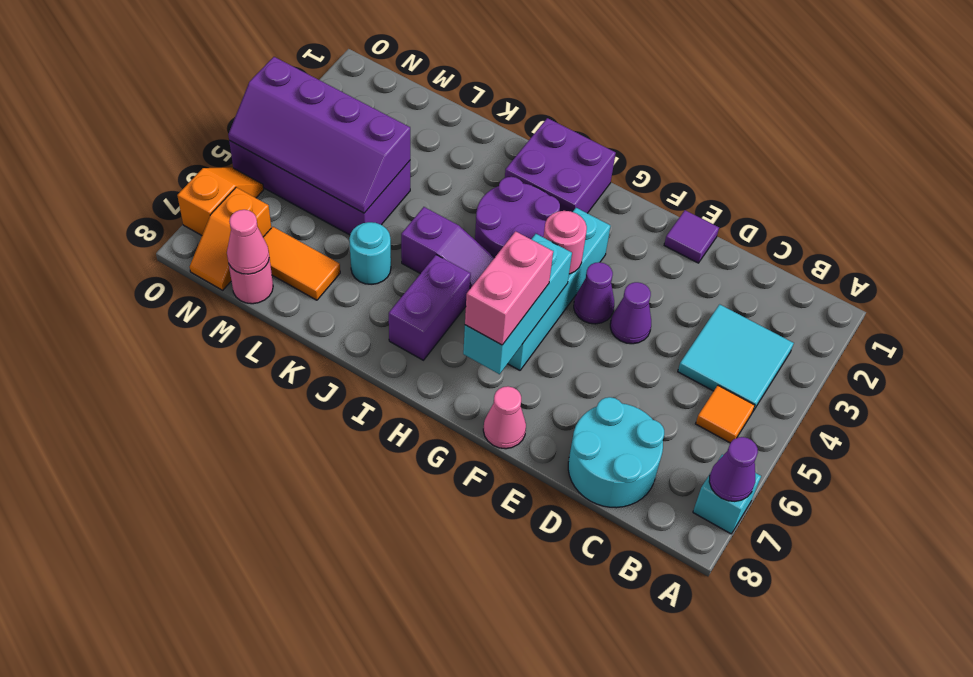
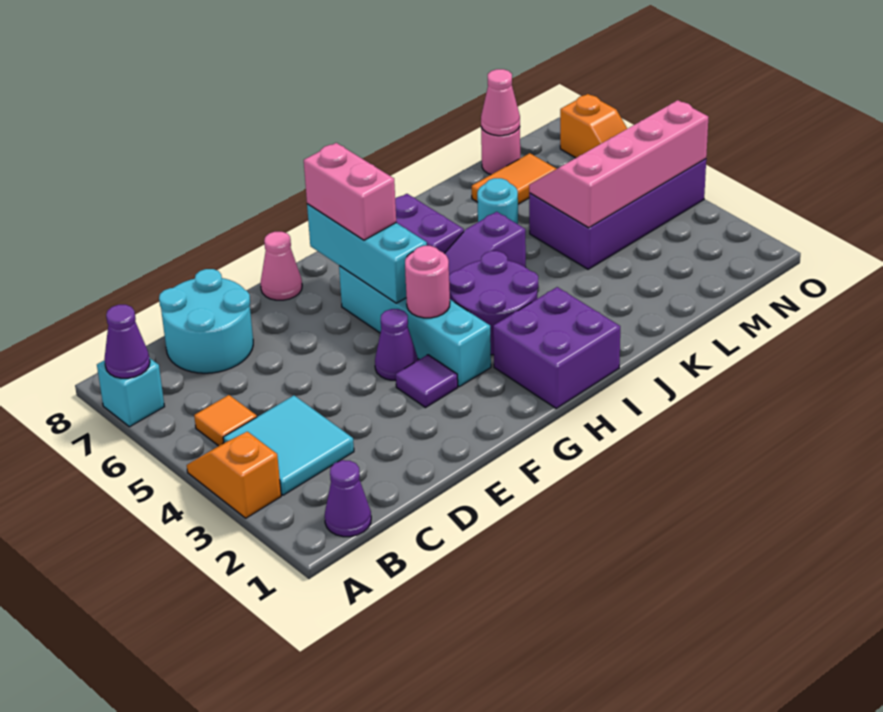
purple 1x1 tile [664,210,719,263] -> purple 1x1 tile moved to [396,355,458,408]
purple 1x1 cone [610,282,651,344] -> purple 1x1 cone moved to [325,460,371,537]
purple 2x4 slope [228,57,410,213] -> pink 2x4 slope [529,100,708,228]
orange 1x2 slope [190,187,271,290] -> orange 1x2 slope moved to [187,432,281,518]

